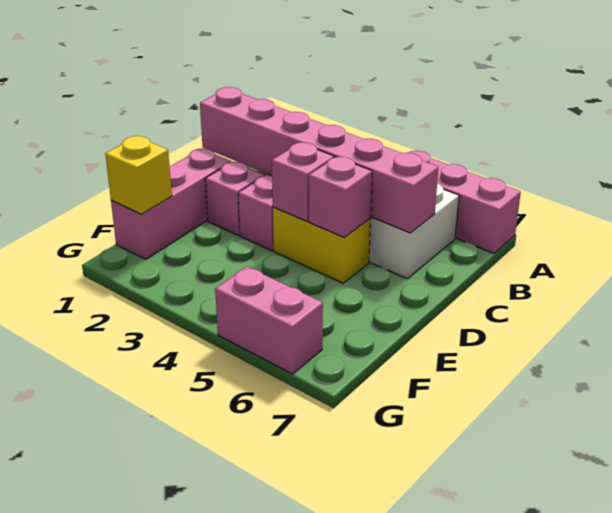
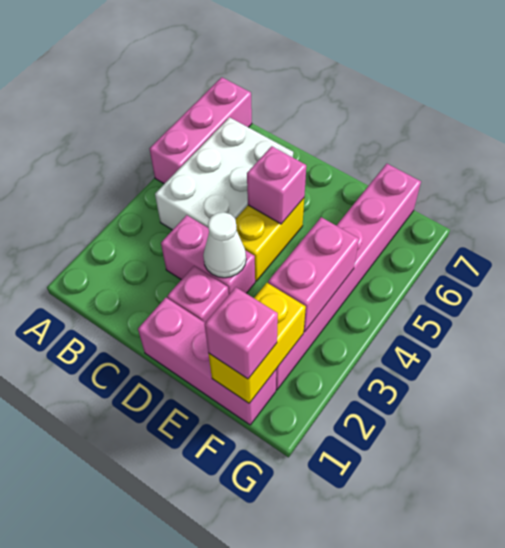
pink 1x6 brick [200,87,438,233] -> pink 1x6 brick moved to [276,164,421,390]
none -> white 1x1 cone [203,212,246,278]
pink 1x1 brick [272,142,334,221] -> pink 1x1 brick moved to [204,287,278,379]
yellow 1x1 brick [105,136,172,214] -> yellow 1x2 brick [208,283,306,403]
pink 1x2 brick [215,266,323,374] -> pink 1x2 brick moved to [268,217,359,332]

